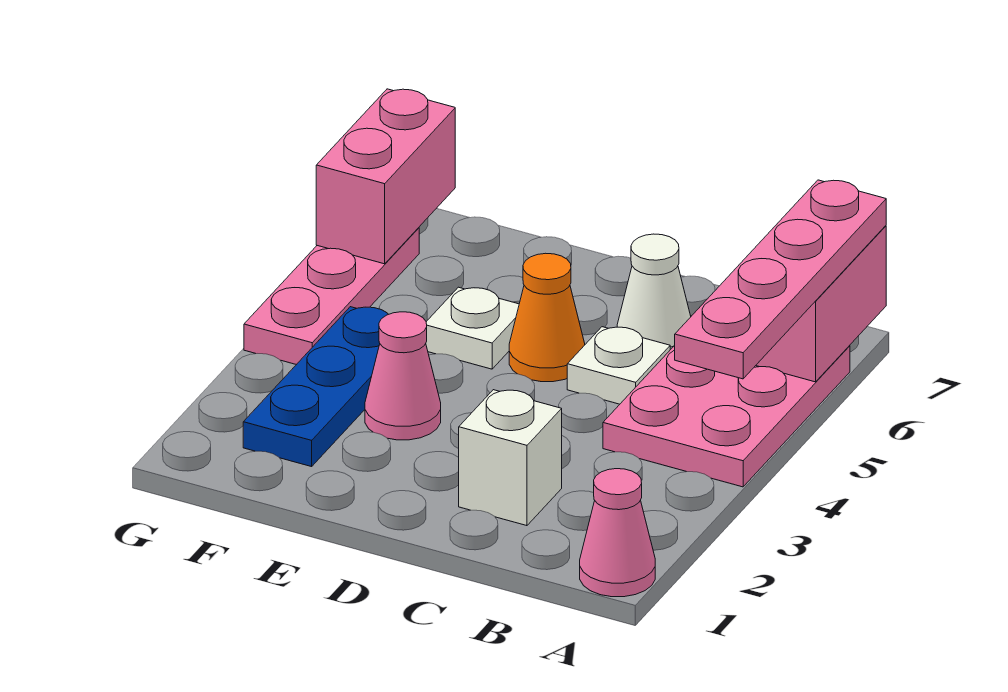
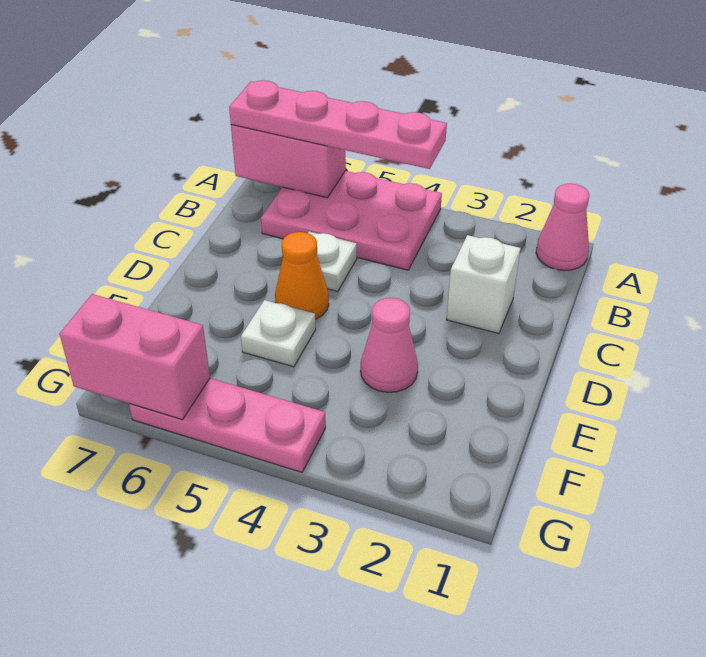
white 1x1 cone [617,234,691,350] -> none
blue 1x3 plate [243,307,388,467] -> none

